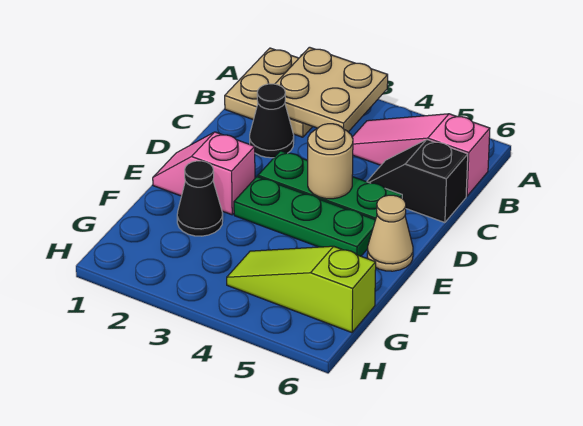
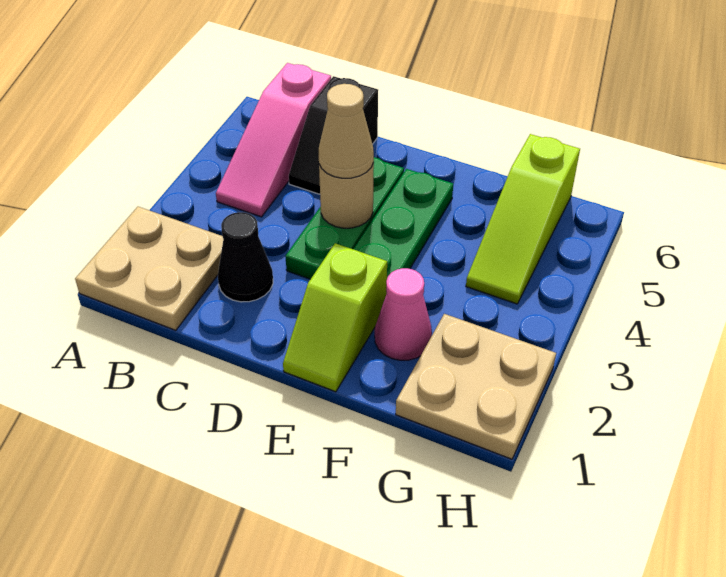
tan 2x2 plate [275,47,388,132] -> tan 2x2 plate moved to [396,314,556,459]
pink 1x2 slope [153,132,255,215] -> lime 1x2 slope [283,243,387,392]
tan 1x1 cone [367,195,413,271] -> tan 1x1 cone moved to [319,84,374,178]
black 1x1 cone [177,161,223,236] -> pink 1x1 cone [375,268,432,360]

